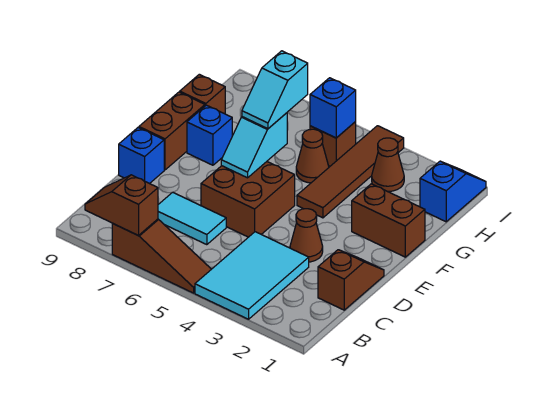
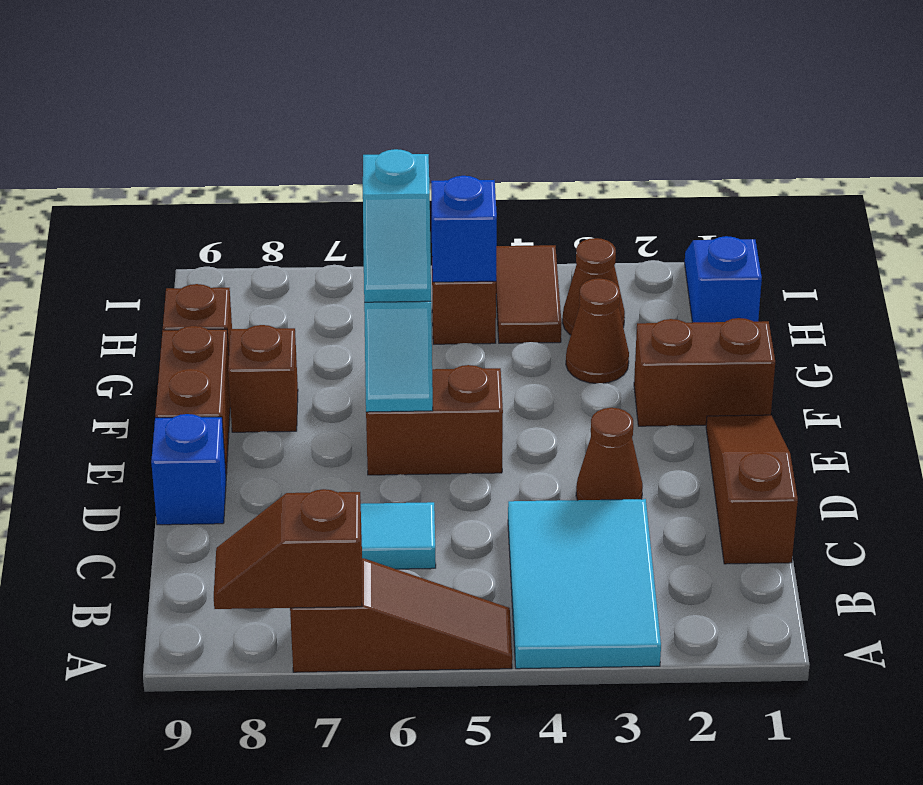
brown 1x2 slope [318,250,384,310] -> brown 1x3 slope [706,415,798,564]
brown 2x2 brick [201,162,295,237] -> brown 1x2 brick [366,365,503,475]
brown 1x4 tile [297,126,404,218] -> brown 1x2 tile [496,245,561,343]
blue 1x1 brick [187,105,232,165] -> brown 1x1 brick [228,325,298,432]
brown 1x1 cone [296,129,329,183] -> brown 1x1 cone moved to [566,278,629,383]

